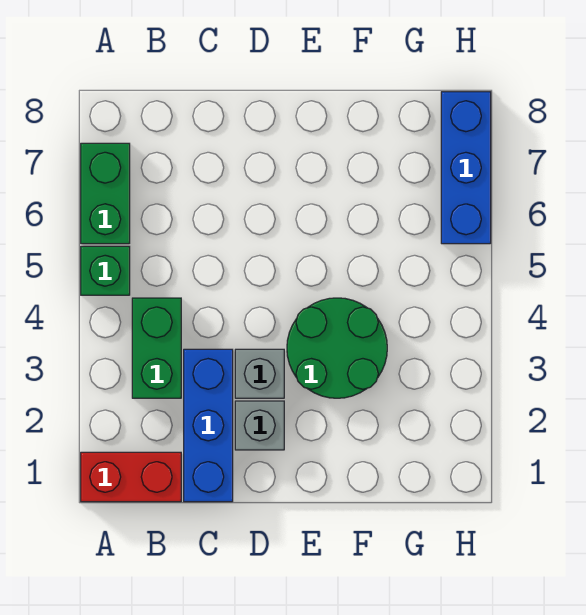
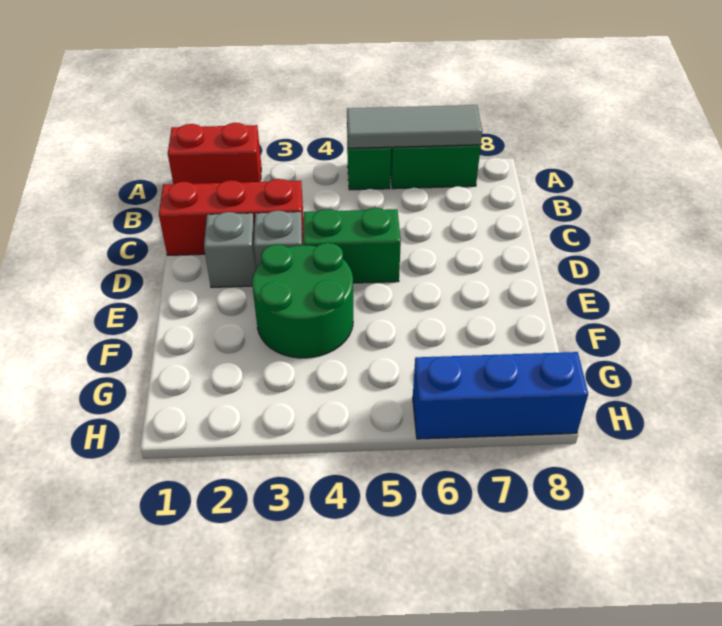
red 1x2 brick [81,452,181,502] -> red 1x2 brick turned to [168,123,261,184]
none -> grey 1x3 tile [347,105,482,148]
green 1x2 brick [132,298,181,398] -> green 1x2 brick moved to [304,208,401,283]
blue 1x3 brick [184,349,233,502] -> red 1x3 brick [159,179,304,255]

